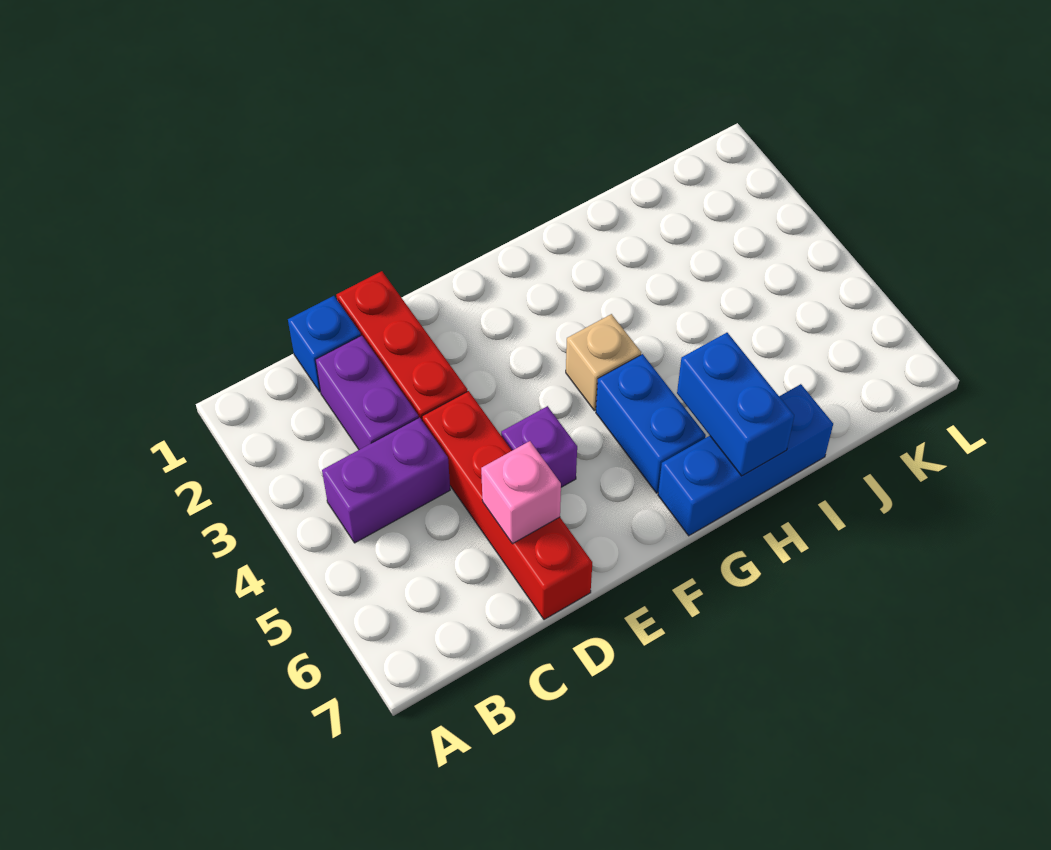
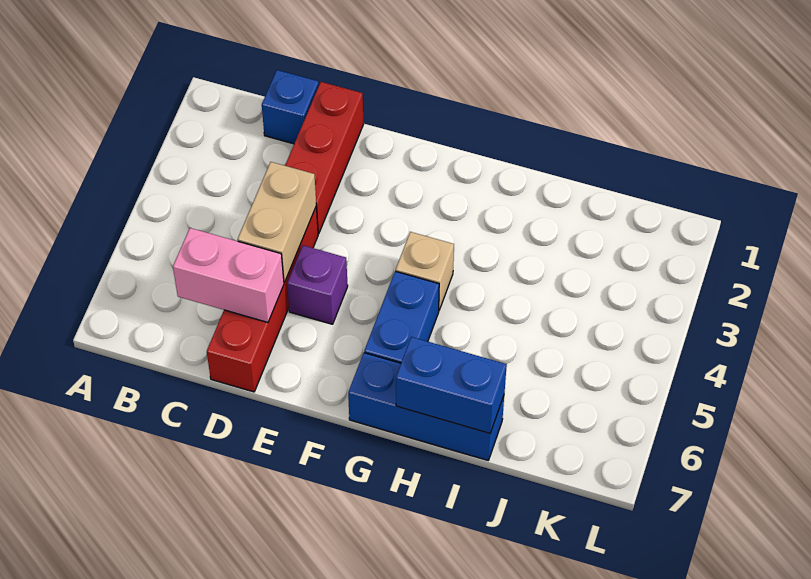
purple 1x2 brick [322,418,450,543] -> none
purple 1x2 brick [315,335,418,450] -> none
none -> tan 1x2 brick [237,162,316,282]
pink 1x1 brick [481,441,561,544] -> pink 1x2 brick [173,228,284,322]
blue 1x2 brick [677,333,794,476] -> blue 1x2 brick turned to [396,337,507,433]

